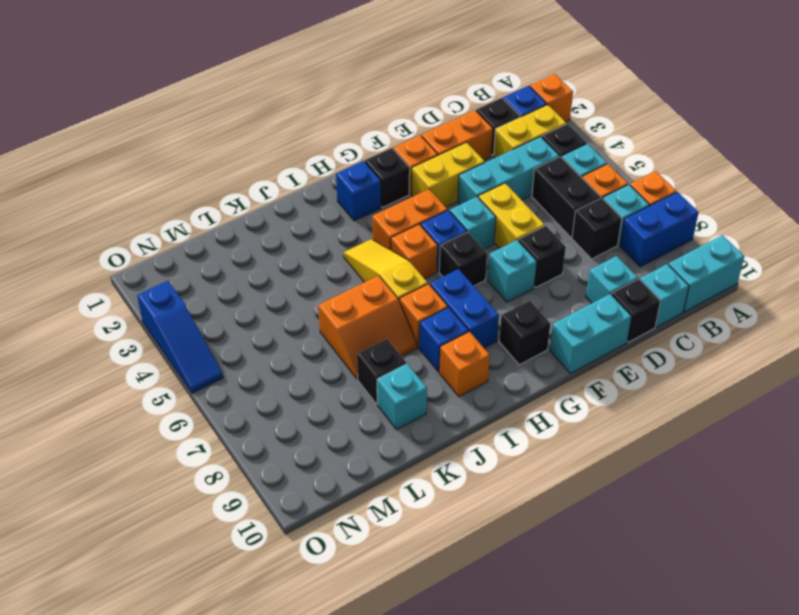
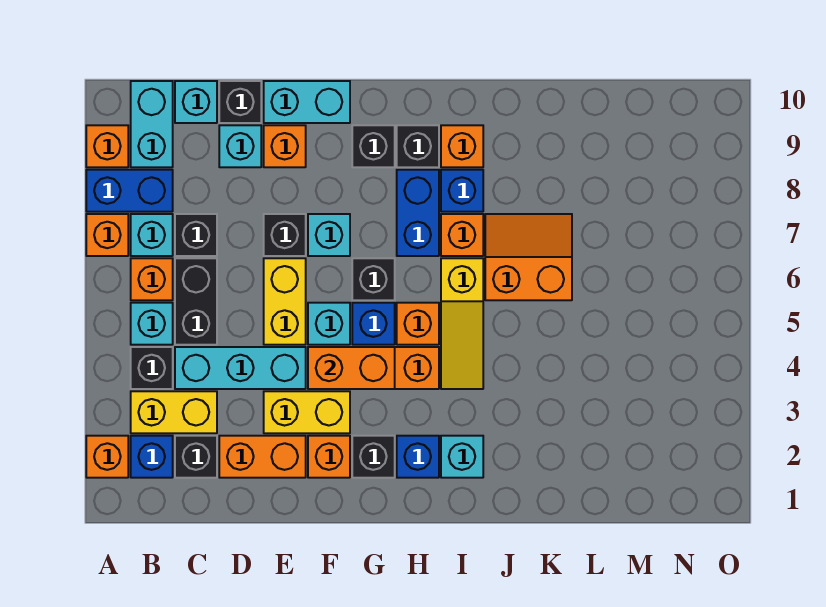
none -> orange 1x1 brick [86,125,128,167]
cyan 1x2 brick [668,235,744,312] -> cyan 1x2 brick turned to [131,81,173,167]
none -> orange 1x1 brick [264,125,306,167]
none -> orange 1x2 brick [308,347,395,389]
black 1x1 brick [357,339,406,404] -> black 1x1 brick moved to [397,125,439,167]
cyan 1x1 brick [377,364,427,430] -> cyan 1x1 brick moved to [441,436,483,478]
blue 1x3 slope [137,281,223,393] -> none

